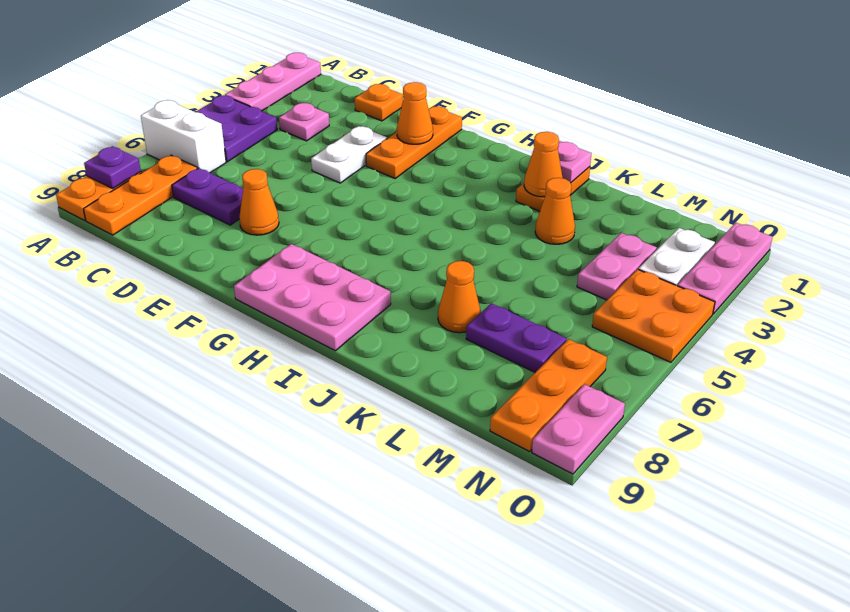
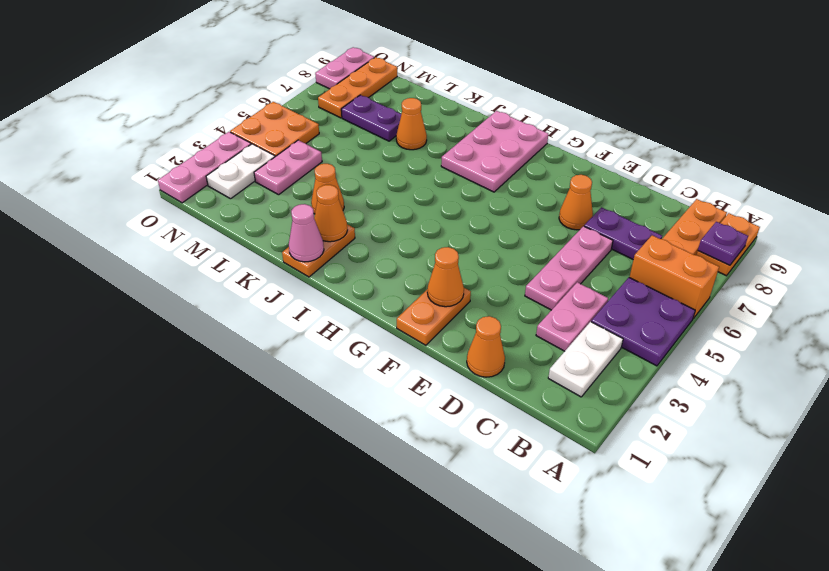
pink 1x3 plate [225,53,321,111] -> pink 1x3 plate moved to [525,226,613,310]
white 1x2 brick [141,100,226,173] -> orange 1x2 brick [629,235,719,319]
pink 1x1 plate [279,103,329,141] -> pink 1x2 plate [536,282,608,351]
orange 1x1 plate [355,84,403,121] -> orange 1x1 cone [467,316,505,377]
white 1x2 plate [311,126,387,183] -> white 1x2 plate moved to [548,322,623,397]
orange 1x3 plate [366,106,462,178] -> orange 1x2 plate [397,288,471,345]
pink 2x3 plate [234,244,391,351] -> pink 2x3 plate turned to [441,111,548,192]
pink 1x1 plate [558,141,591,183] -> pink 1x1 cone [289,204,324,262]

